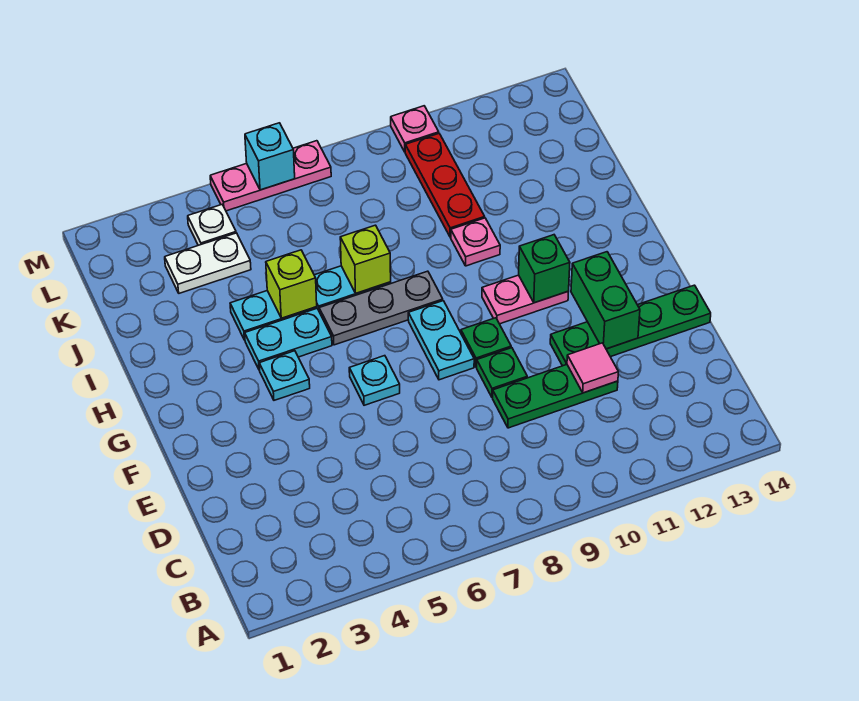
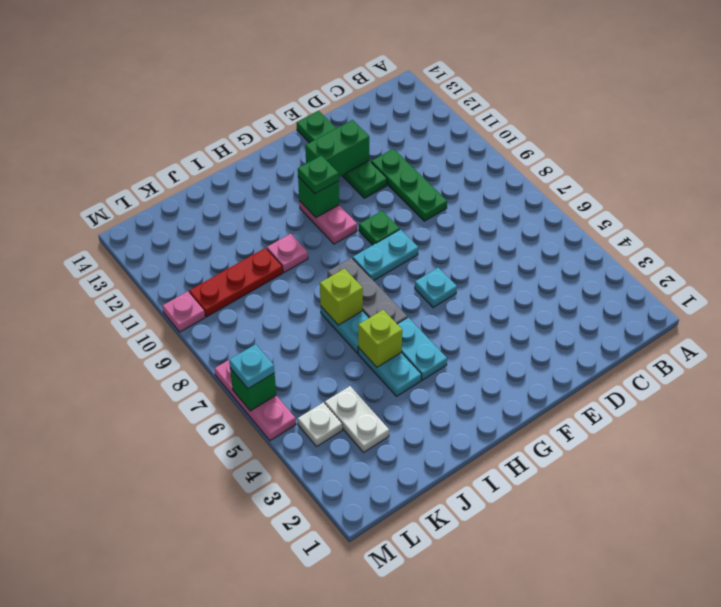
pink 1x1 tile [567,343,618,393] -> none
green 1x1 plate [477,348,527,397] -> green 1x1 plate moved to [298,155,339,194]
cyan 1x1 plate [259,351,310,400] -> cyan 1x1 plate moved to [229,344,275,388]
cyan 1x1 brick [245,123,295,190] -> green 1x1 brick [230,368,276,411]

